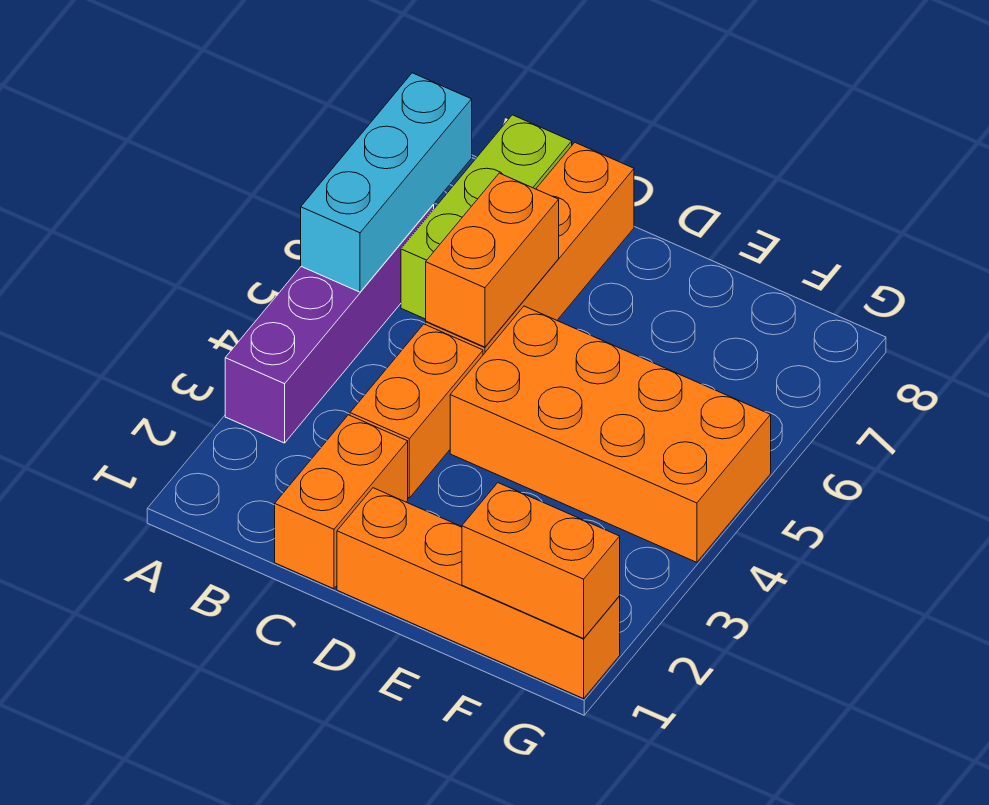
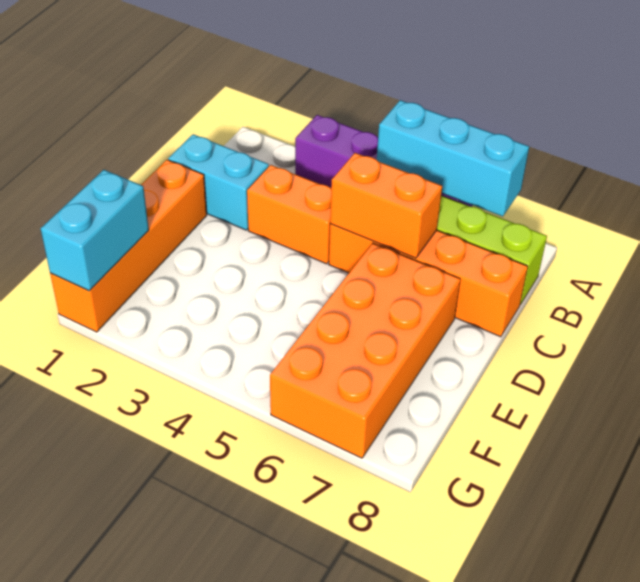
orange 1x2 brick [275,415,408,589] -> cyan 1x2 brick [168,134,269,230]
orange 2x4 brick [450,306,771,562] -> orange 2x4 brick moved to [270,243,461,458]
orange 1x2 brick [462,483,620,639] -> cyan 1x2 brick [41,170,149,291]

